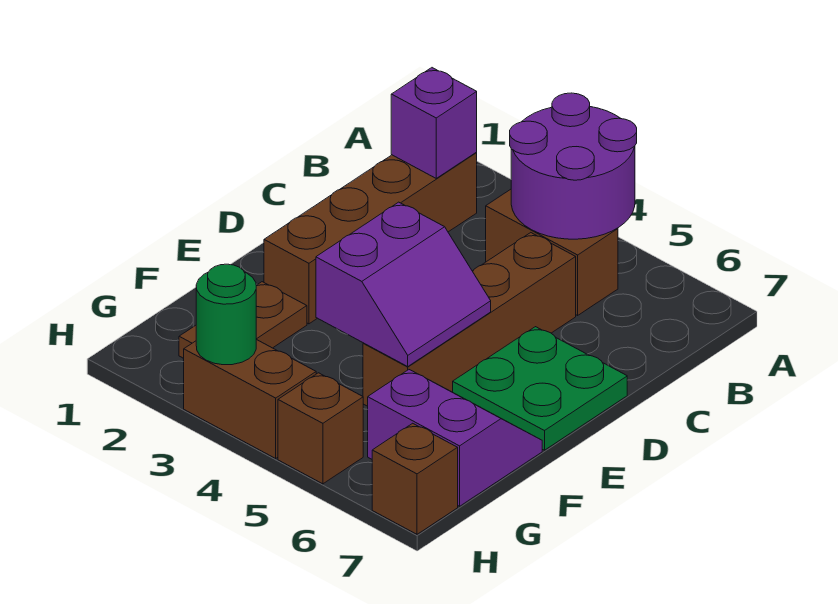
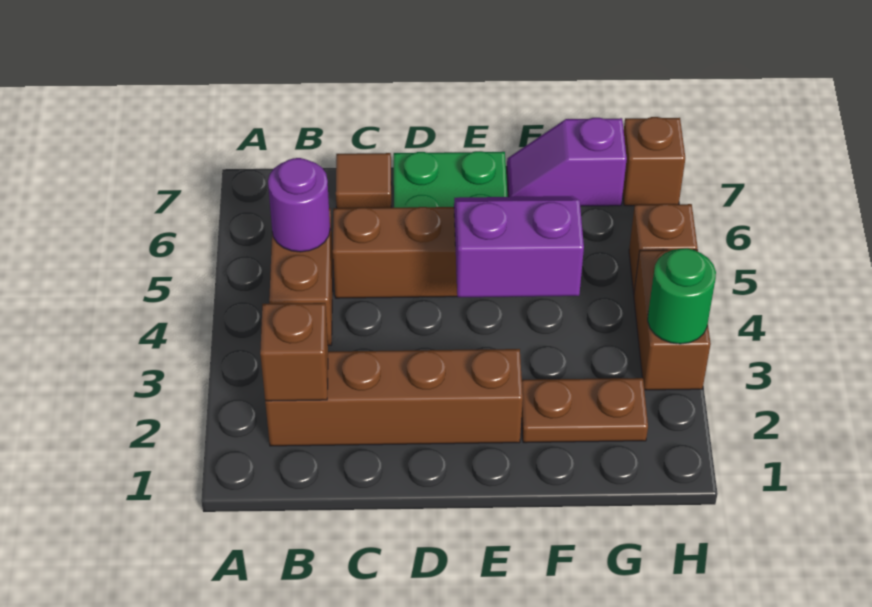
purple 2x2 round brick [510,93,637,239] -> purple 1x1 round brick [268,158,330,252]
purple 1x1 brick [391,68,477,178] -> brown 1x1 brick [260,303,328,401]
none -> brown 1x1 tile [336,153,391,208]
purple 2x2 slope [368,370,542,506] -> purple 1x2 slope [507,118,627,206]

